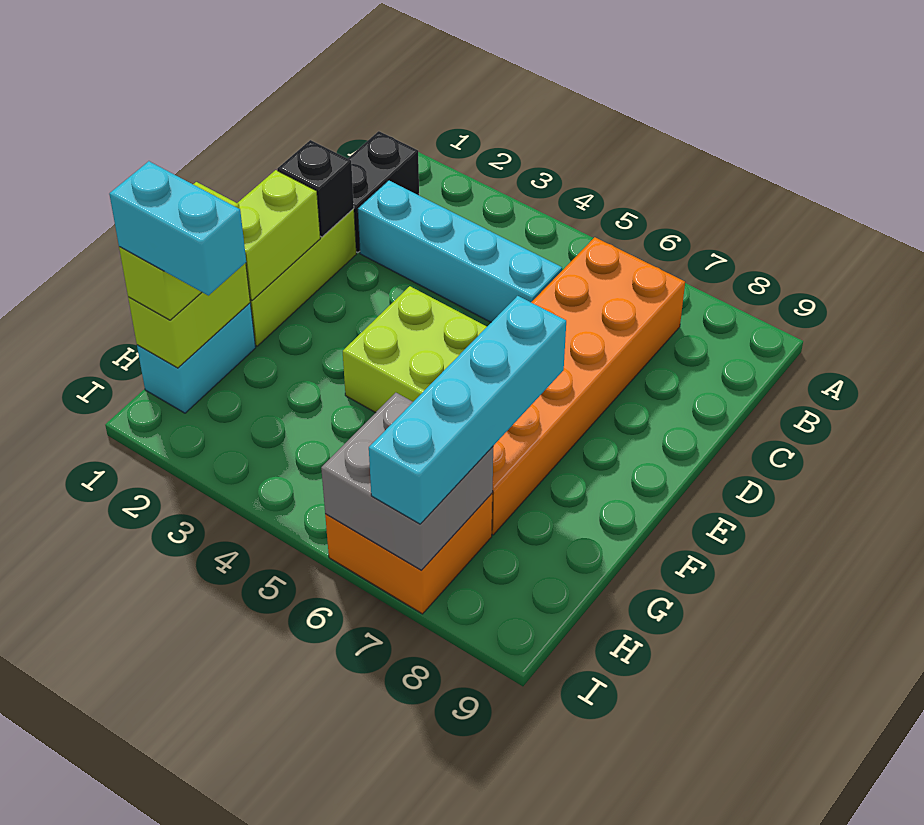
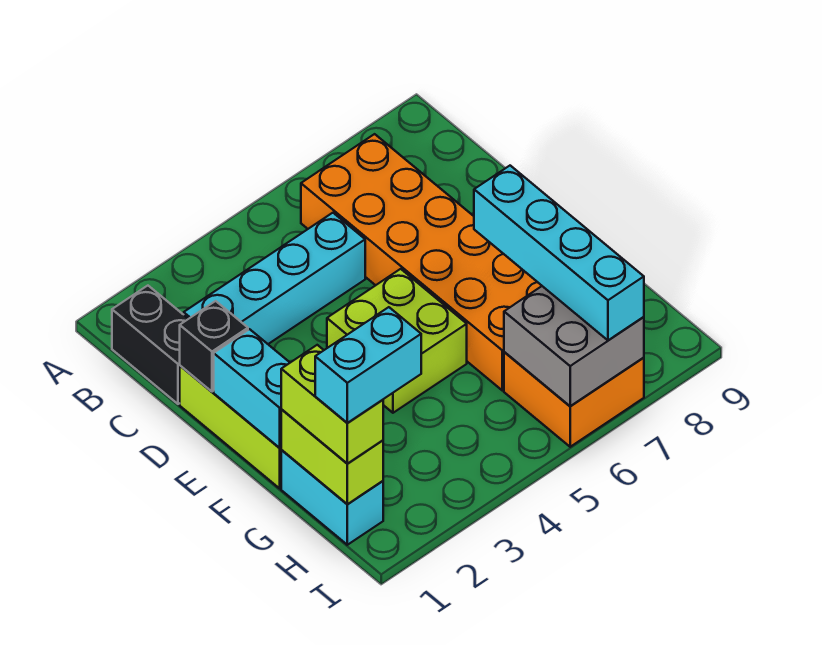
lime 1x2 brick [238,170,320,300] -> cyan 1x2 brick [214,329,290,448]

